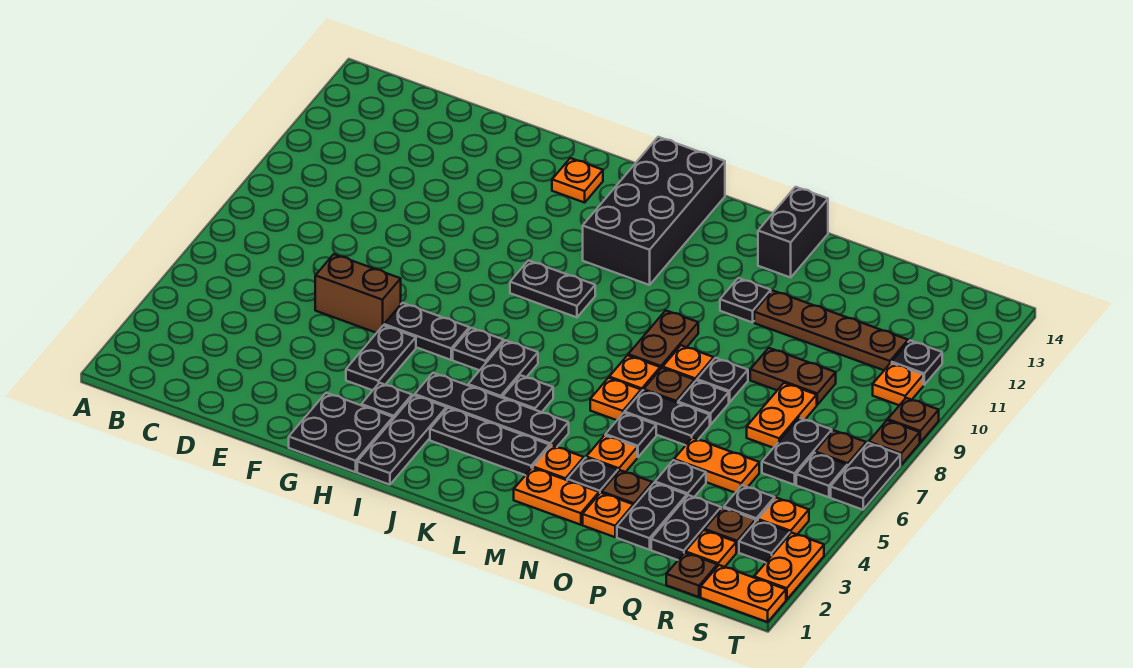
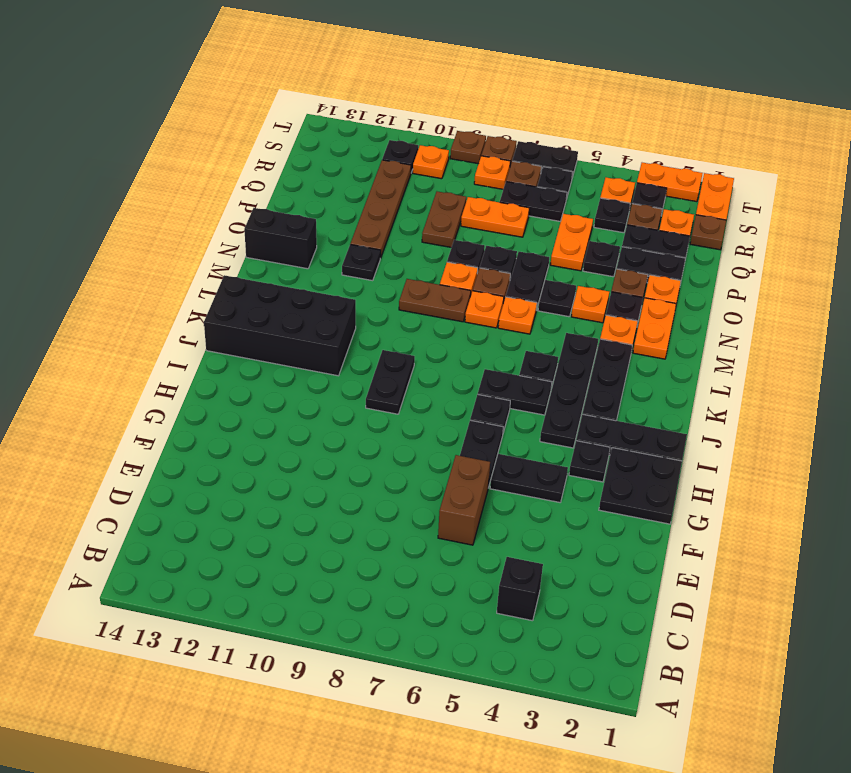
none -> black 1x1 brick [497,557,543,621]
orange 1x1 plate [552,158,603,203] -> orange 1x1 plate moved to [474,156,510,189]

